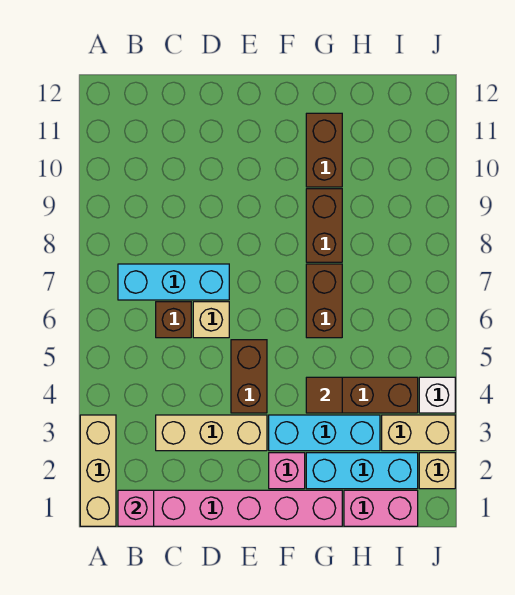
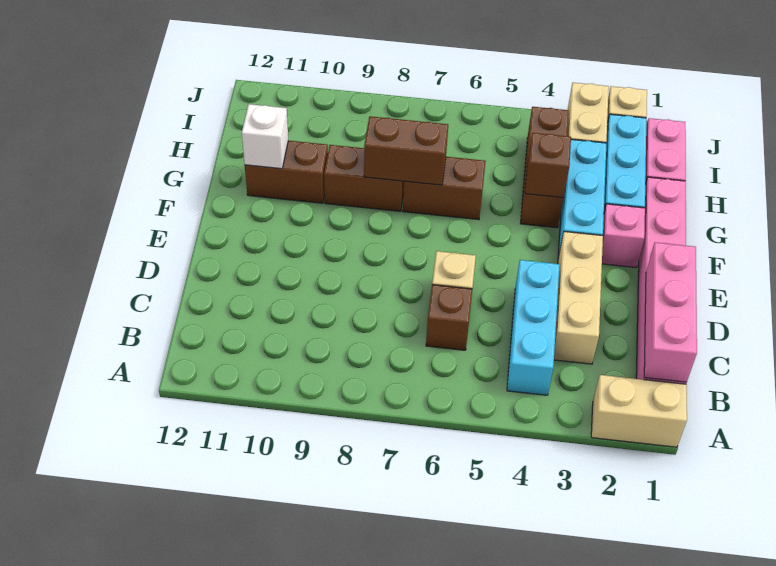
tan 1x3 brick [80,415,116,526] -> tan 1x2 brick [591,375,687,447]
pink 1x1 brick [118,490,154,526] -> pink 1x3 brick [644,242,697,382]
cyan 1x3 brick [118,264,229,300] -> cyan 1x3 brick moved to [507,260,560,395]
brown 1x2 brick [231,340,267,413] -> brown 1x2 brick moved to [364,116,448,185]
brown 1x1 tile [306,377,342,413] -> brown 1x1 brick [525,133,571,198]
white 1x1 brick [419,377,455,413] -> white 1x1 brick moved to [242,104,288,169]

